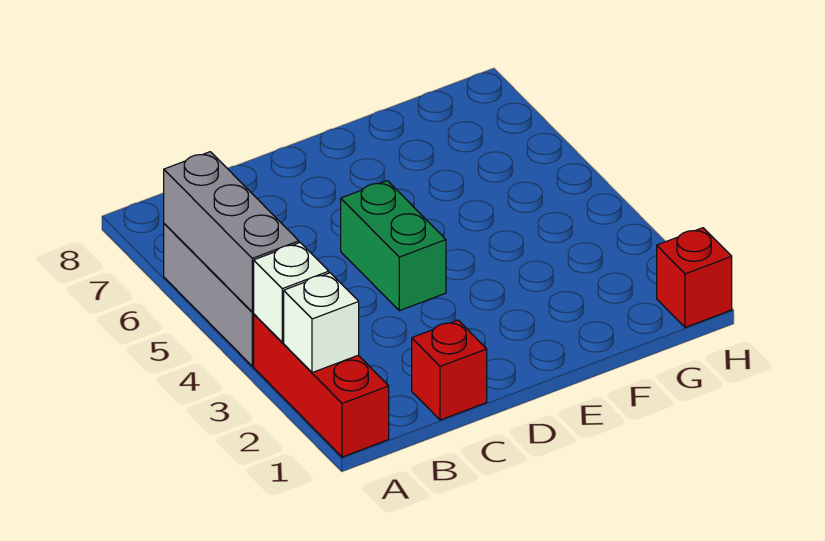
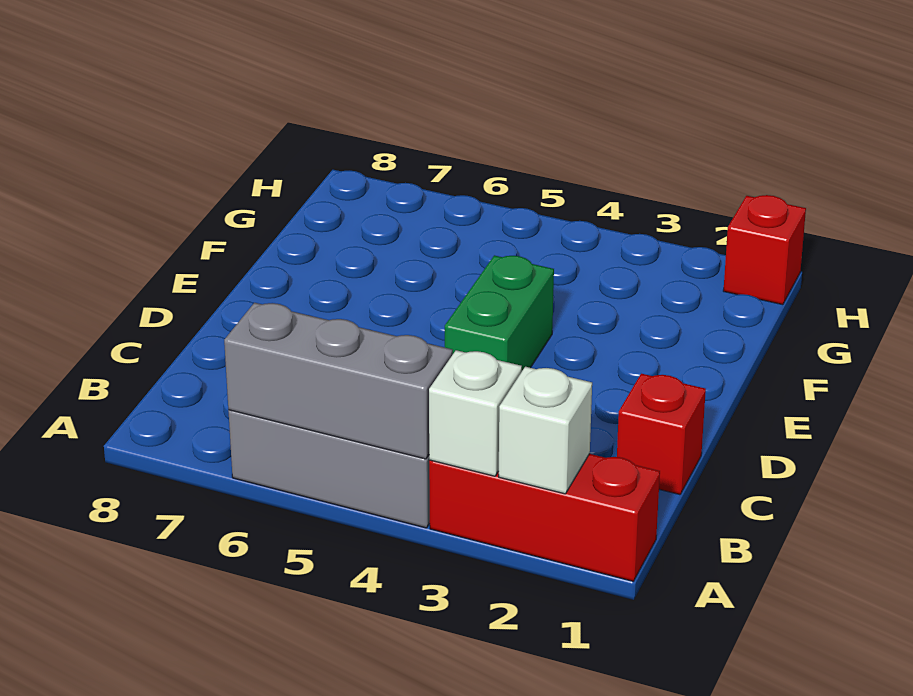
green 1x2 brick [341,181,446,311] -> green 1x2 brick turned to [445,255,554,371]

